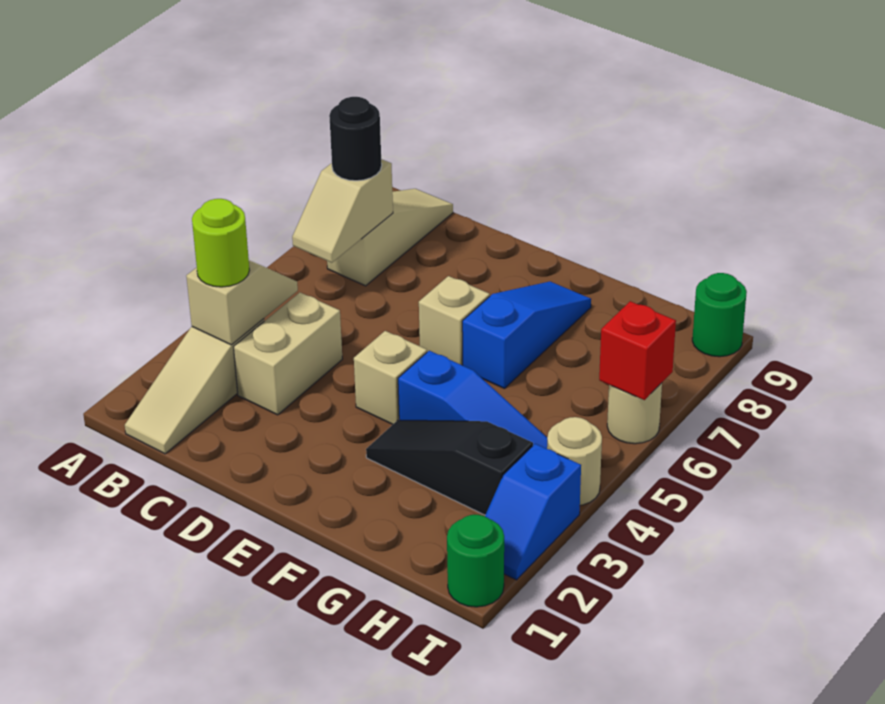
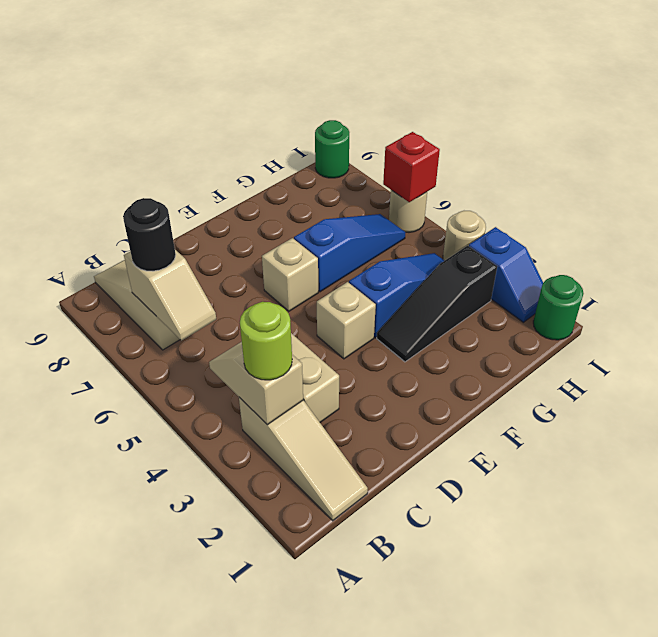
blue 1x3 slope [462,282,591,389] -> blue 1x3 slope turned to [294,214,406,292]

